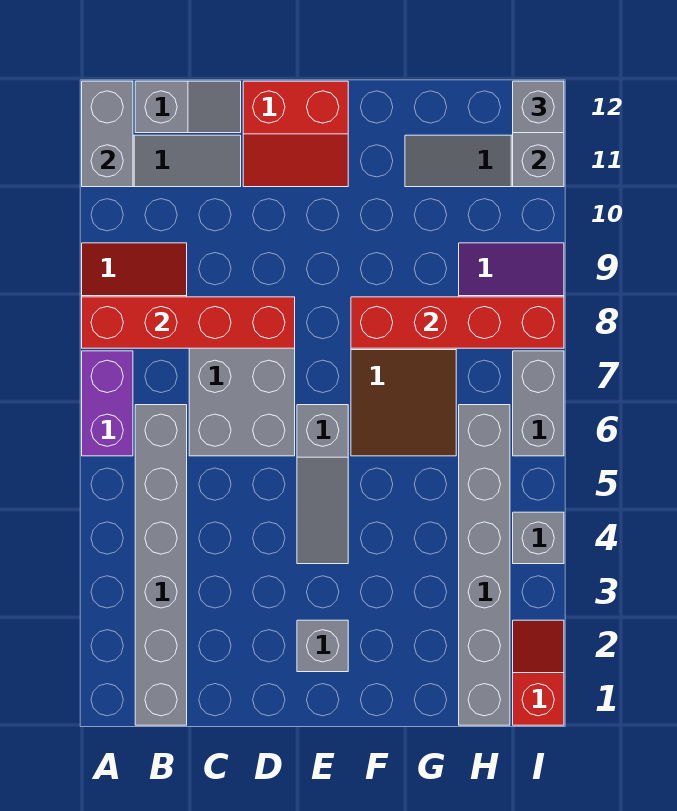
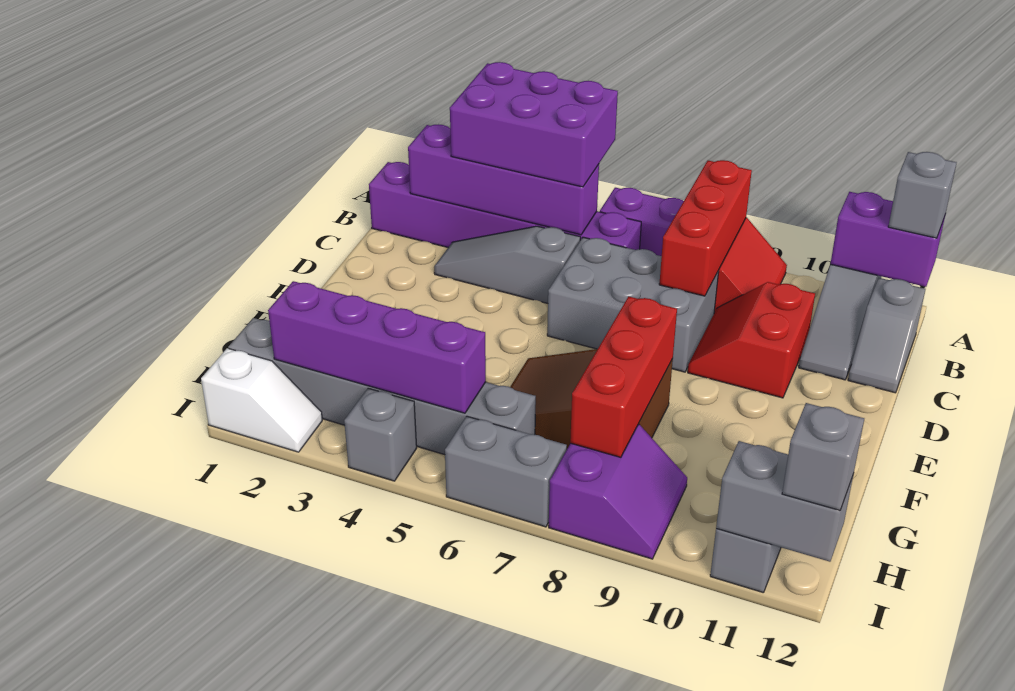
none -> purple 2x3 brick [450,62,618,187]
red 1x4 brick [82,297,295,348] -> red 1x3 brick [659,160,752,296]
grey 1x2 brick [82,81,133,187] -> purple 1x2 brick [831,192,945,287]
grey 1x6 brick [135,405,187,725] -> purple 1x6 brick [369,162,641,250]
none -> purple 1x4 brick [408,124,599,235]
red 2x2 slope [243,81,348,187] -> red 2x2 slope moved to [688,282,815,398]
grey 1x1 brick [297,620,348,672] -> grey 1x1 brick moved to [888,152,957,238]
grey 1x3 slope [297,405,348,564] -> grey 1x3 slope moved to [434,226,580,303]
red 1x4 brick [351,297,564,348] -> red 1x3 brick [570,297,677,457]
none -> purple 1x4 brick [268,281,486,413]
red 1x2 slope [513,620,564,725] -> white 1x2 slope [201,348,322,452]

